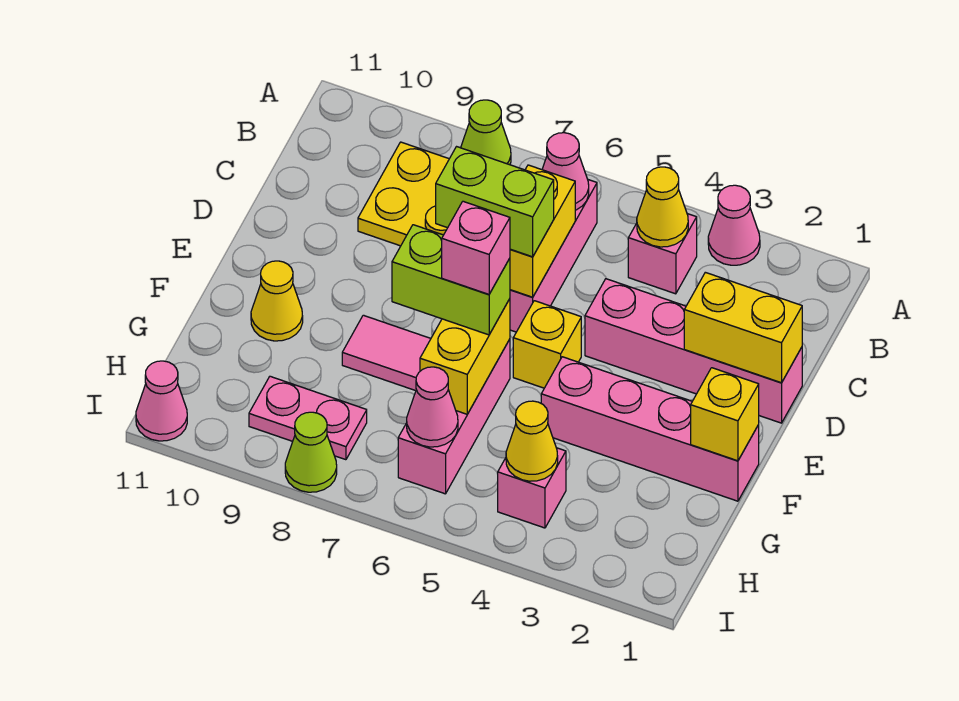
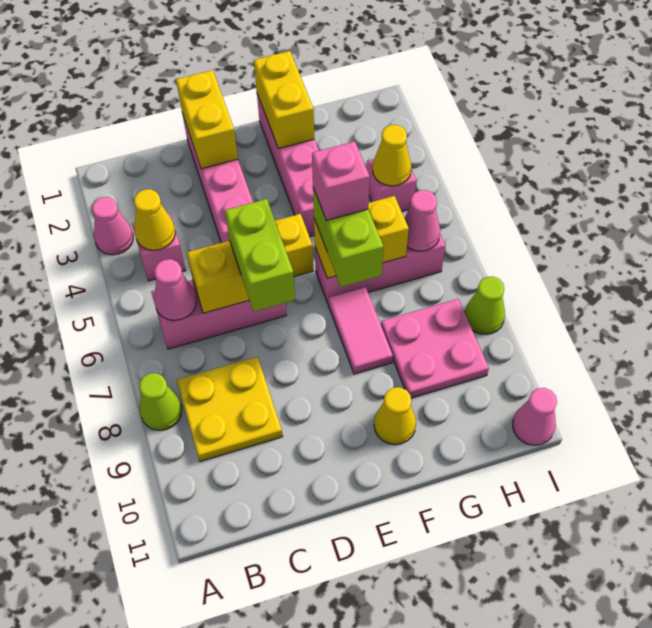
yellow 1x1 brick [691,368,759,461] -> yellow 1x2 brick [254,51,314,149]
pink 1x2 plate [249,376,367,460] -> pink 2x2 plate [381,299,489,398]

